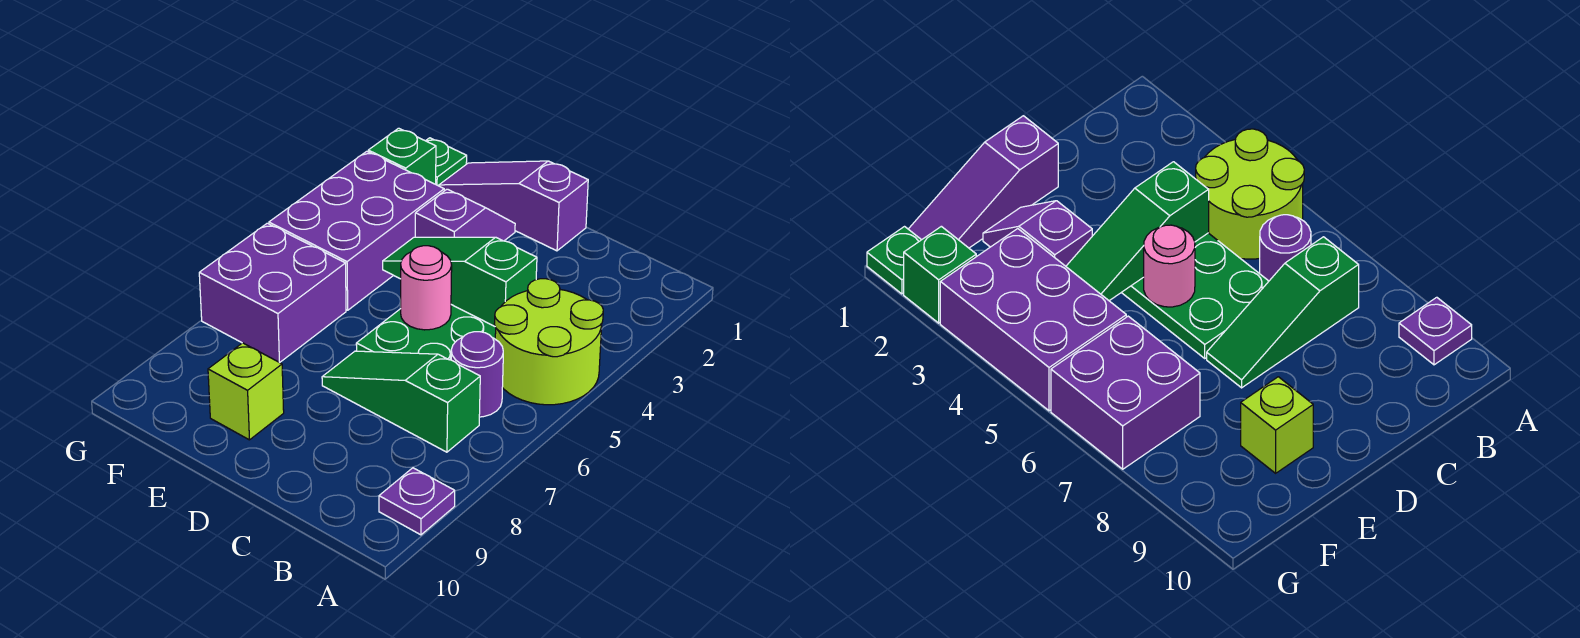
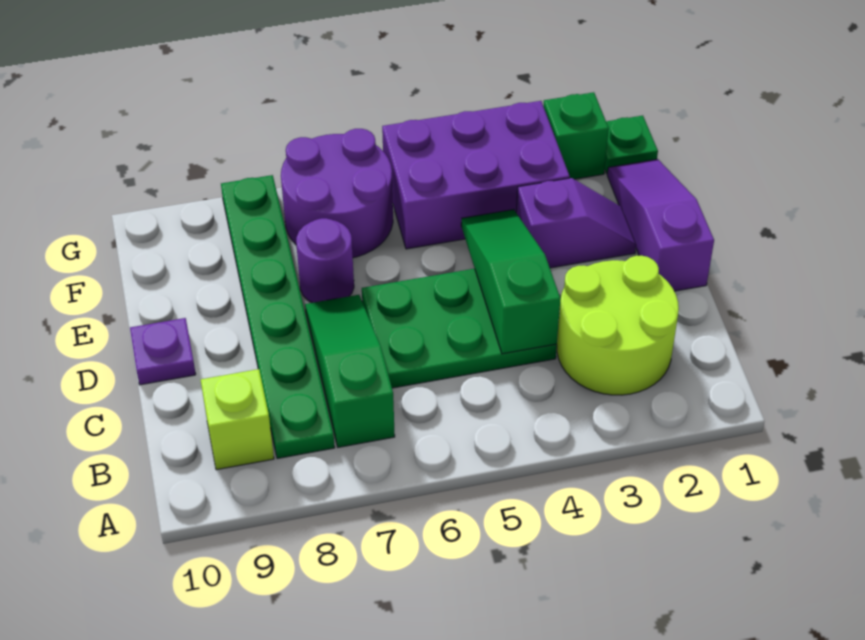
lime 2x2 round brick [494,279,603,405] -> lime 2x2 round brick moved to [557,256,679,395]
purple 1x1 plate [379,468,455,535] -> purple 1x1 plate moved to [130,318,196,385]
purple 1x1 round brick [451,332,503,417] -> purple 1x1 round brick moved to [296,218,354,303]
none -> green 1x6 plate [221,175,335,459]
pink 1x1 round brick [400,246,452,330] -> none
lime 1x1 brick [208,343,284,440] -> lime 1x1 brick moved to [201,369,274,470]
purple 2x2 brick [199,223,346,363] -> purple 2x2 round brick [281,129,393,258]

